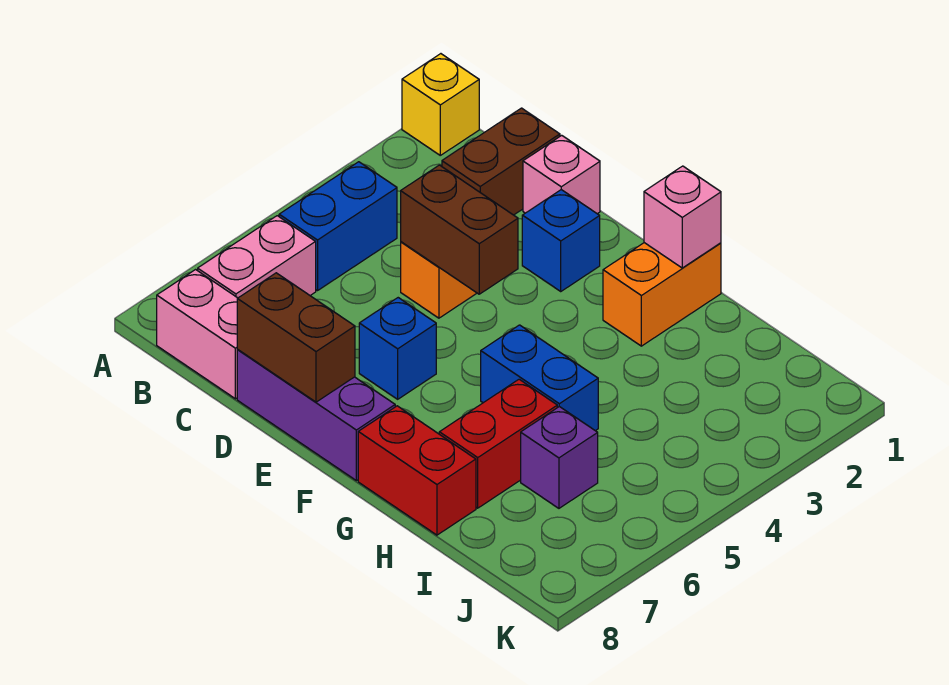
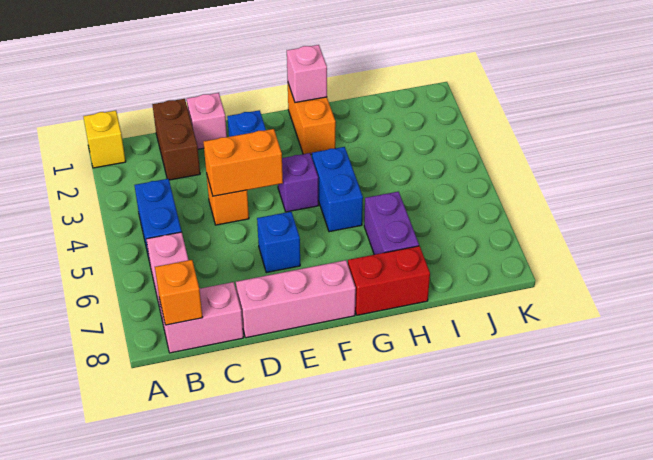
none -> orange 1x1 brick [155,260,203,325]
brown 1x2 brick [401,165,518,294] -> orange 1x2 brick [204,129,283,196]
purple 1x3 brick [237,350,395,481] -> pink 1x3 brick [236,260,356,338]
brown 1x2 brick [237,273,355,402] -> none
blue 1x2 brick [481,325,598,431] -> blue 1x2 brick turned to [312,147,363,232]
red 1x2 brick [439,379,557,508] -> purple 1x2 brick [364,192,419,255]
purple 1x1 brick [521,407,598,508] -> purple 1x1 brick moved to [278,153,319,212]

